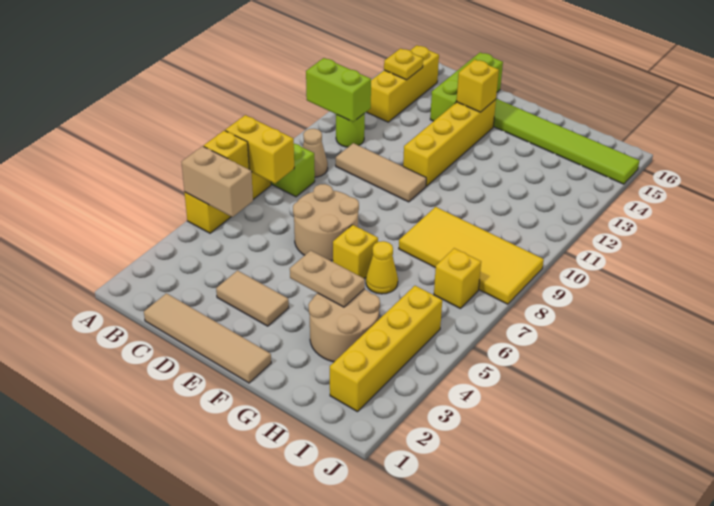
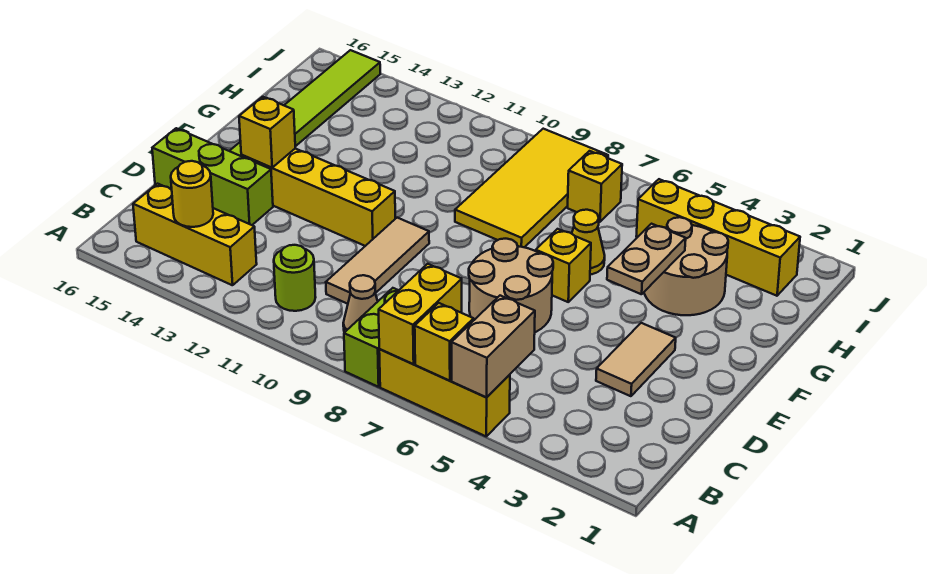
lime 1x2 brick [306,58,371,122] -> none
yellow 1x1 plate [384,48,423,80] -> yellow 1x1 round brick [171,161,213,227]
tan 1x4 tile [144,293,271,383] -> none

